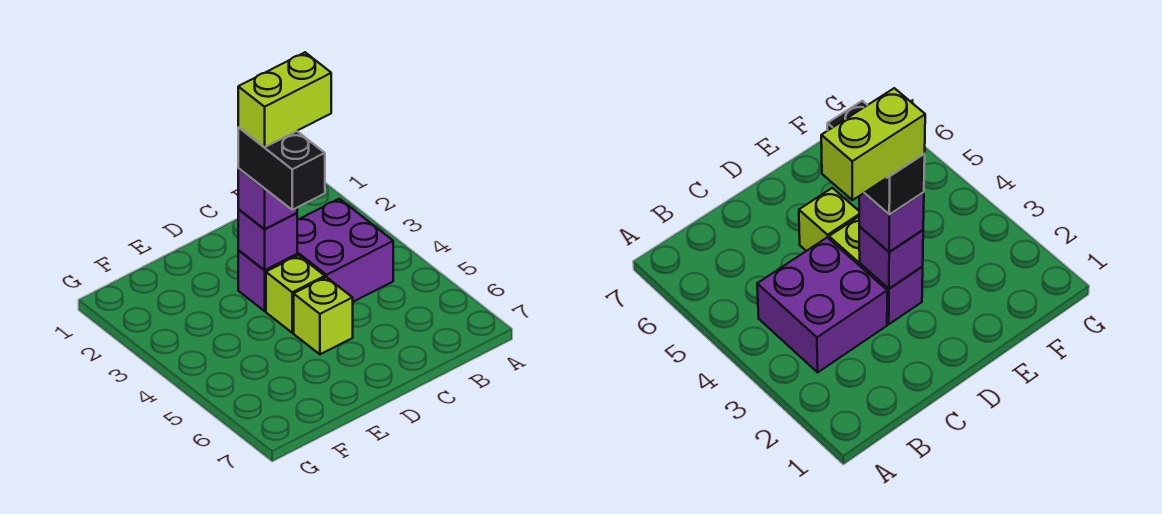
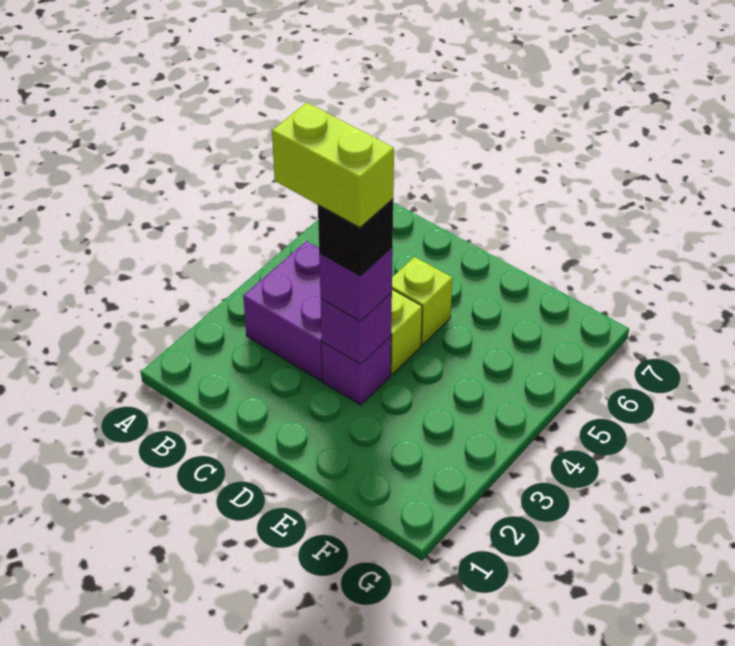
black 1x2 brick [238,127,325,210] -> black 1x1 brick [318,199,393,276]

